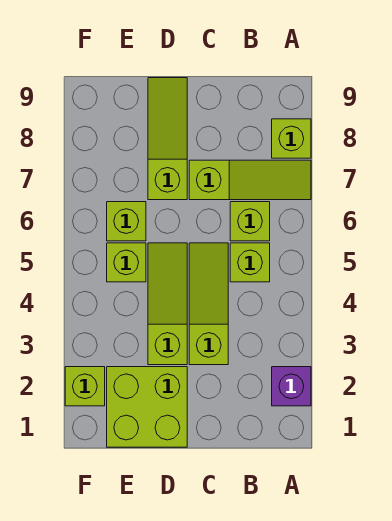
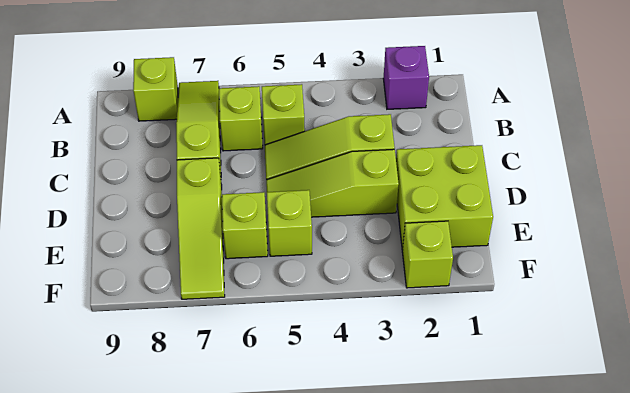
lime 1x3 slope [148,78,187,200] -> lime 1x3 slope turned to [177,158,225,299]

